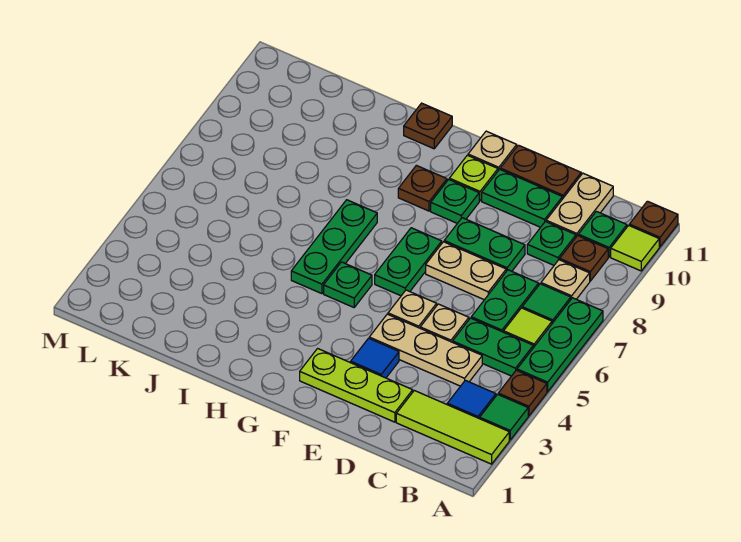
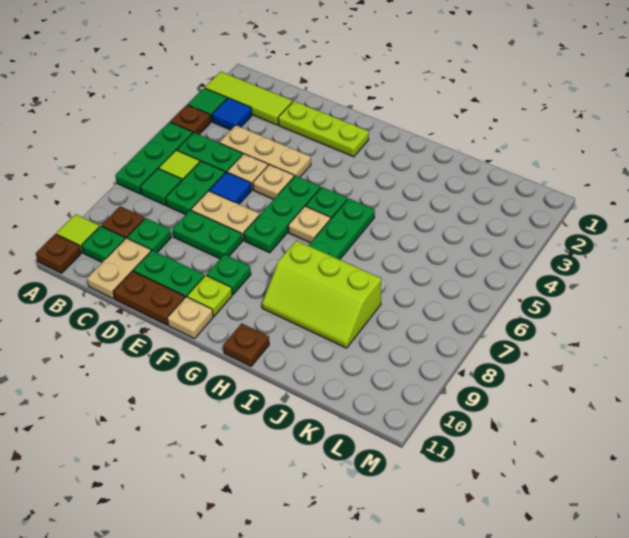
tan 1x1 plate [541,260,590,299] -> tan 1x1 plate moved to [288,206,331,243]
blue 1x1 tile [351,338,399,378] -> blue 1x1 tile moved to [209,172,251,204]
green 1x2 plate [375,228,442,296] -> green 1x3 plate [244,176,320,253]
brown 1x1 plate [398,165,447,211] -> none
none -> lime 2x3 slope [262,240,381,348]

